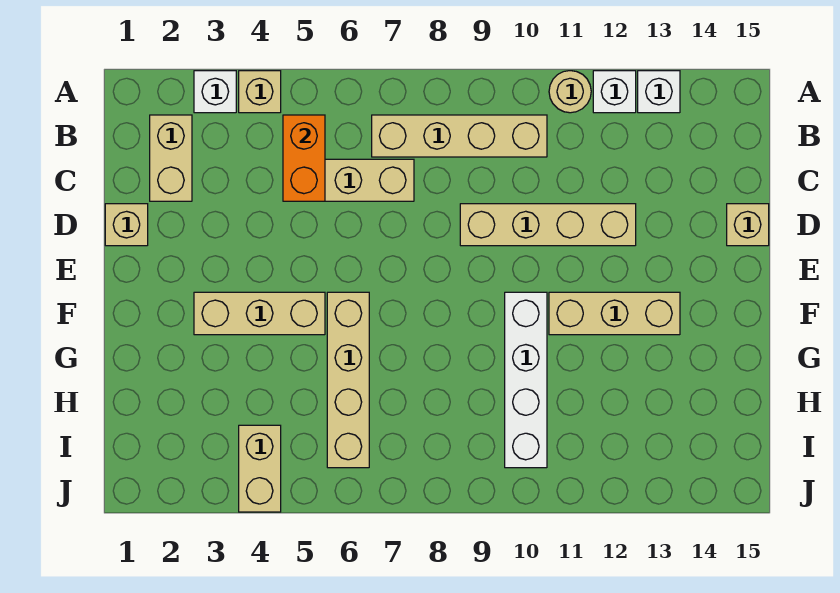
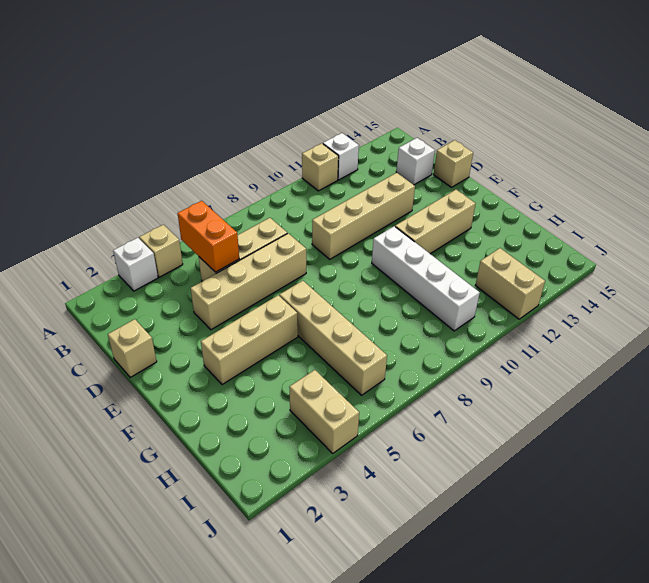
tan 1x1 round brick [549,71,591,113] -> tan 1x1 brick [302,143,339,191]
white 1x1 brick [638,71,680,113] -> white 1x1 brick moved to [396,138,435,185]
tan 1x2 brick [150,115,192,201] -> tan 1x2 brick moved to [475,248,545,319]
tan 1x4 brick [372,115,547,157] -> tan 1x4 brick moved to [191,233,306,330]

